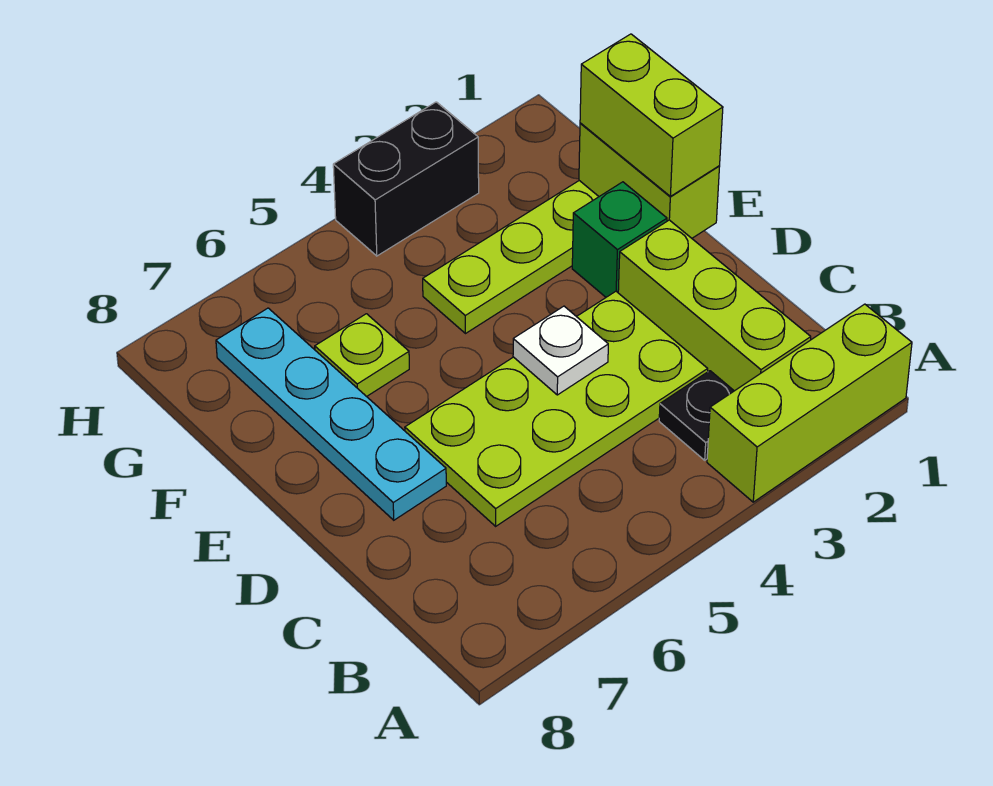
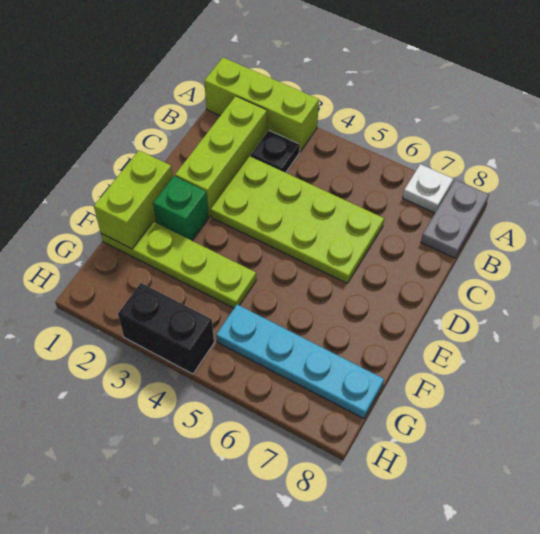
none -> grey 1x2 plate [421,180,489,258]
white 1x1 plate [513,306,608,395] -> white 1x1 plate moved to [403,164,453,213]
cyan 1x4 plate [216,308,446,520] -> cyan 1x4 plate turned to [216,305,384,419]
lime 1x2 brick [580,34,723,196] -> none
lime 1x1 plate [315,314,409,397] -> none

